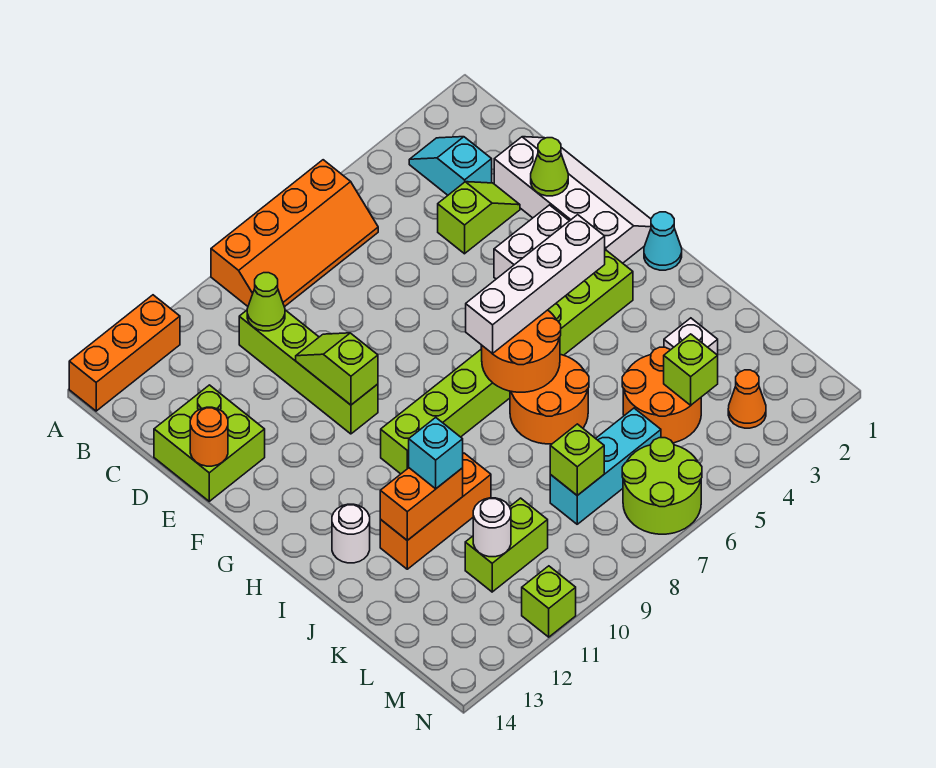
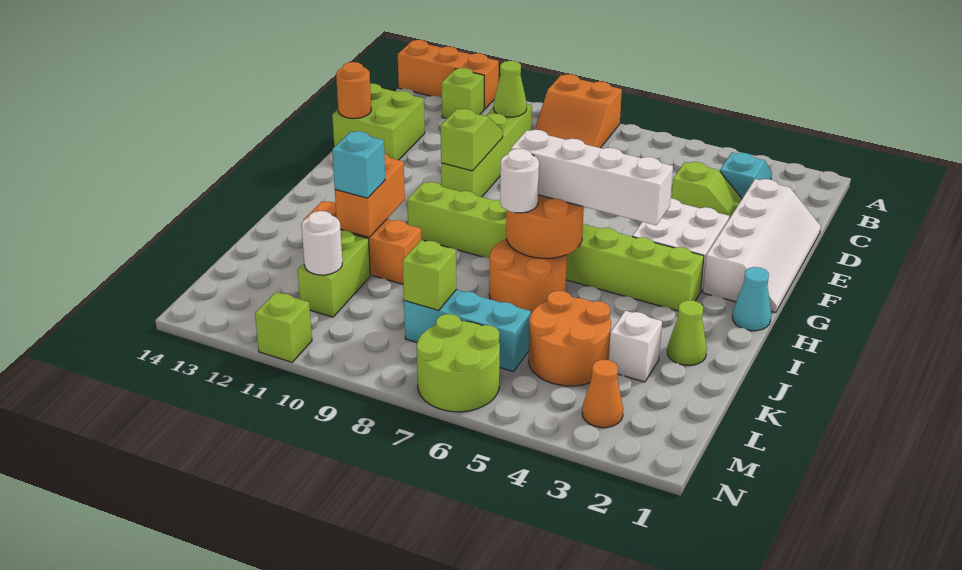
orange 2x4 slope [211,160,378,307] -> orange 2x2 slope [535,74,622,148]
lime 1x1 cone [531,138,568,196] -> lime 1x1 cone moved to [667,300,707,365]
white 1x1 round brick [332,504,370,563] -> white 1x1 round brick moved to [500,149,539,213]
orange 1x2 brick [380,468,463,540] -> orange 1x2 brick turned to [335,154,405,237]
lime 1x1 brick [664,334,718,405] -> lime 1x1 brick moved to [442,68,484,118]
lime 1x2 brick [465,498,548,592] -> lime 1x2 brick turned to [298,230,370,317]

